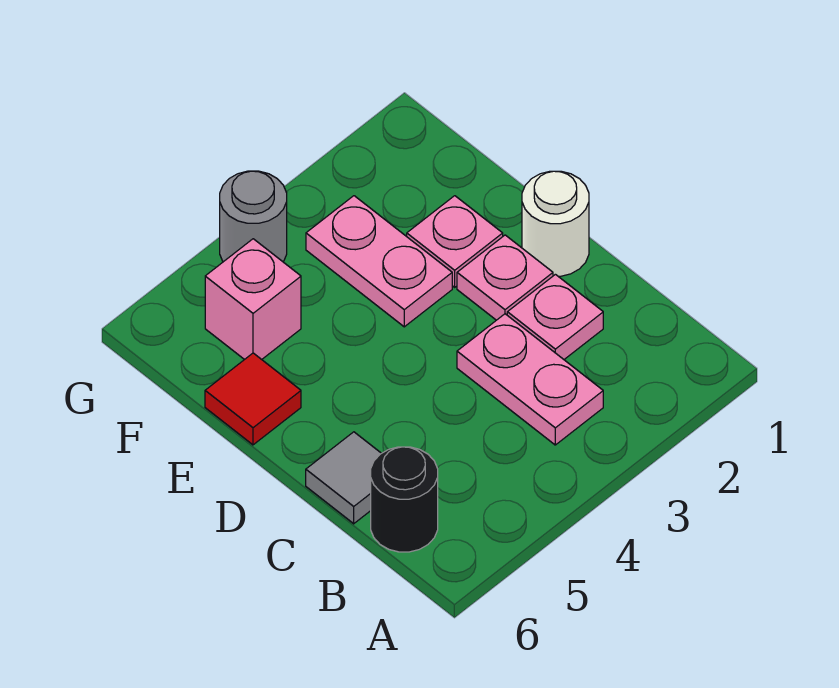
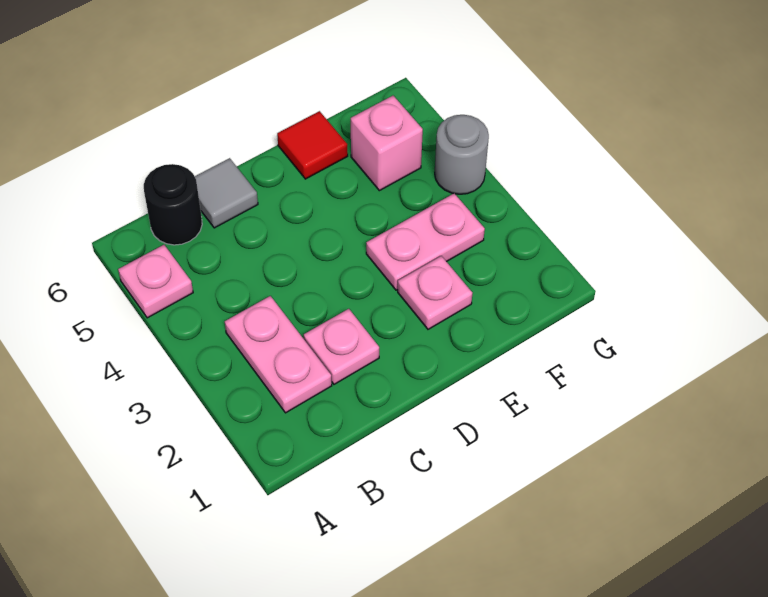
pink 1x2 plate [457,314,603,445] -> pink 1x2 plate turned to [225,296,332,413]
white 1x1 round brick [522,171,589,276] -> none
pink 1x1 plate [457,235,553,320] -> pink 1x1 plate moved to [118,245,193,318]

